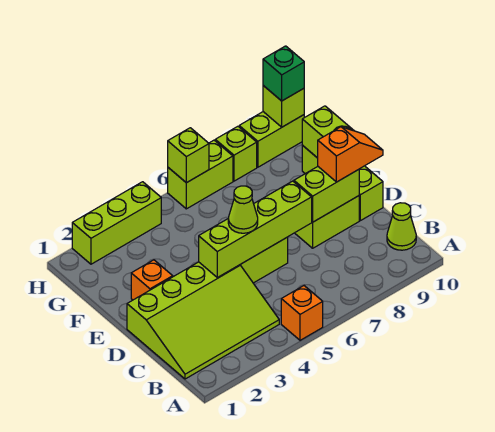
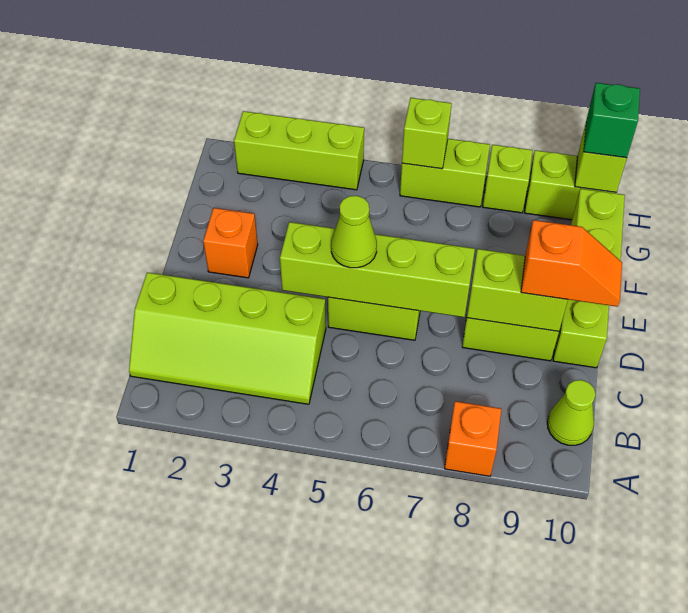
orange 1x1 brick [281,286,323,340] -> orange 1x1 brick moved to [445,401,501,476]
lime 3x4 slope [127,262,279,379] -> lime 2x4 slope [129,272,326,404]

